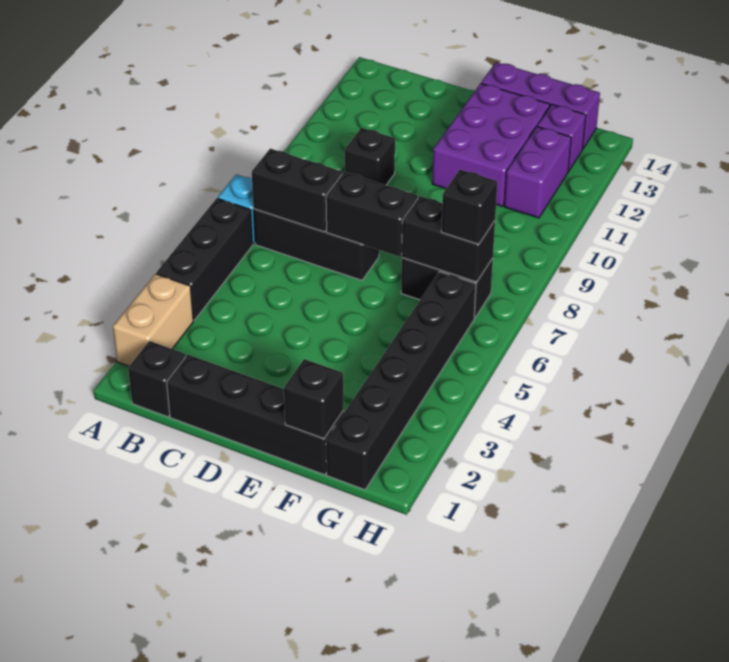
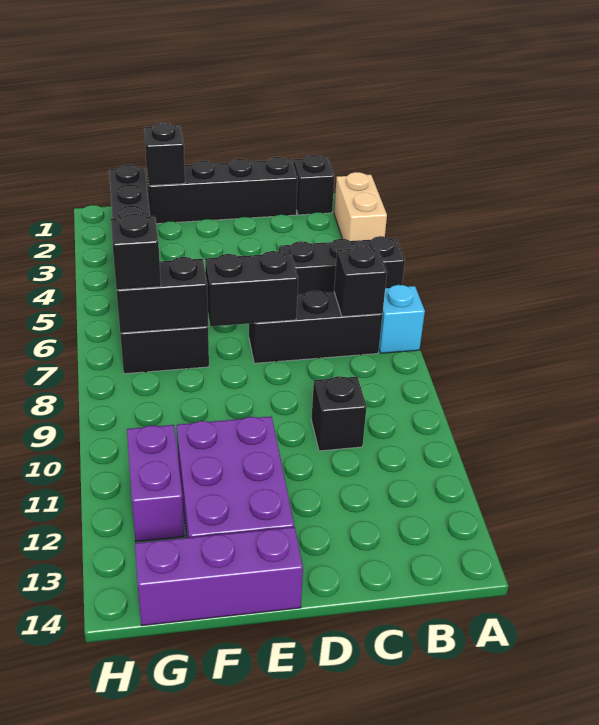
black 1x3 brick [156,198,253,320] -> black 1x3 brick turned to [279,236,405,294]
black 1x2 brick [252,149,342,232] -> black 1x1 brick [334,245,387,317]
purple 1x1 brick [537,104,586,171] -> none

